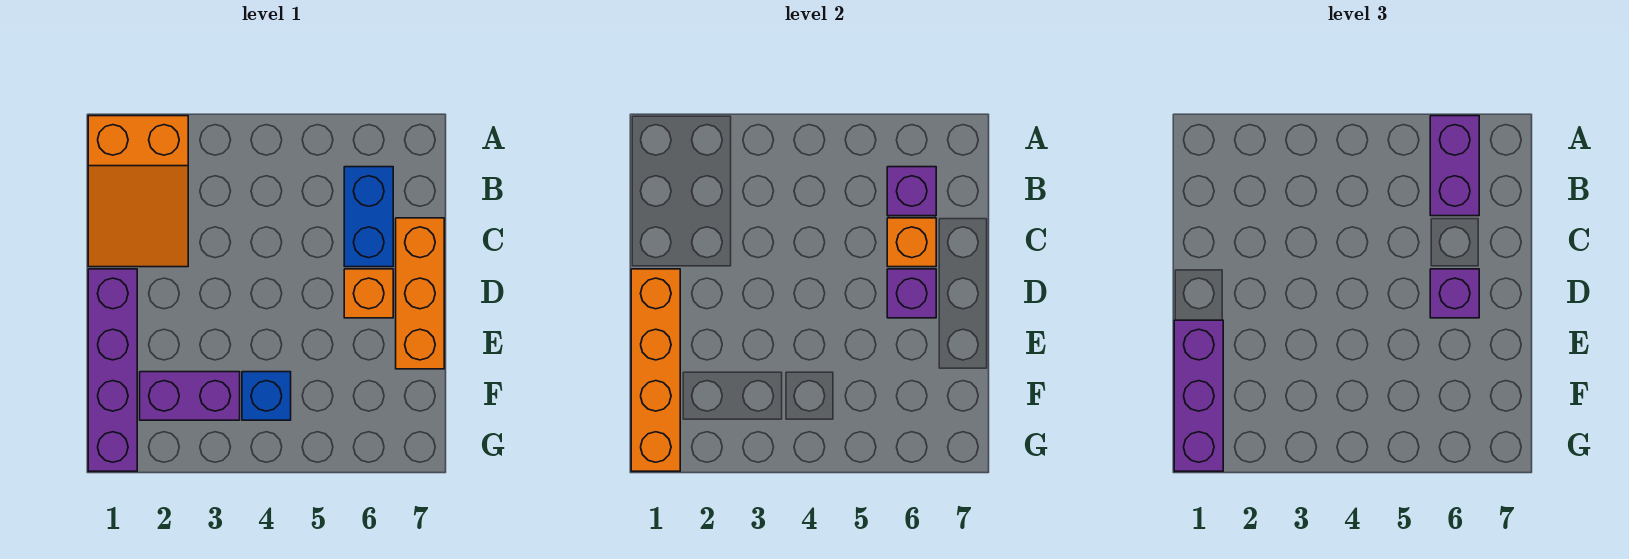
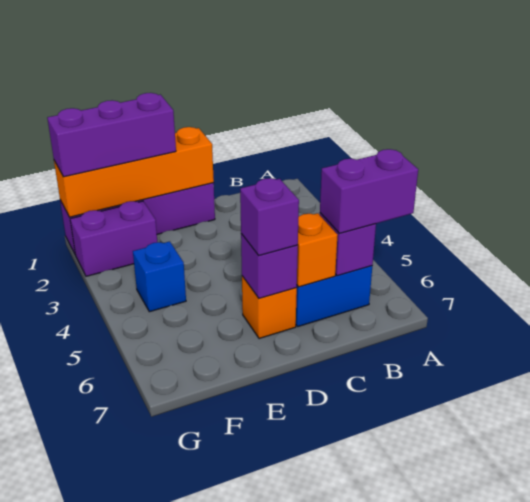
orange 2x3 slope [88,116,188,267] -> none
orange 1x3 brick [396,218,444,369] -> none
purple 1x2 brick [140,372,240,420] -> purple 1x2 brick turned to [70,201,157,276]

